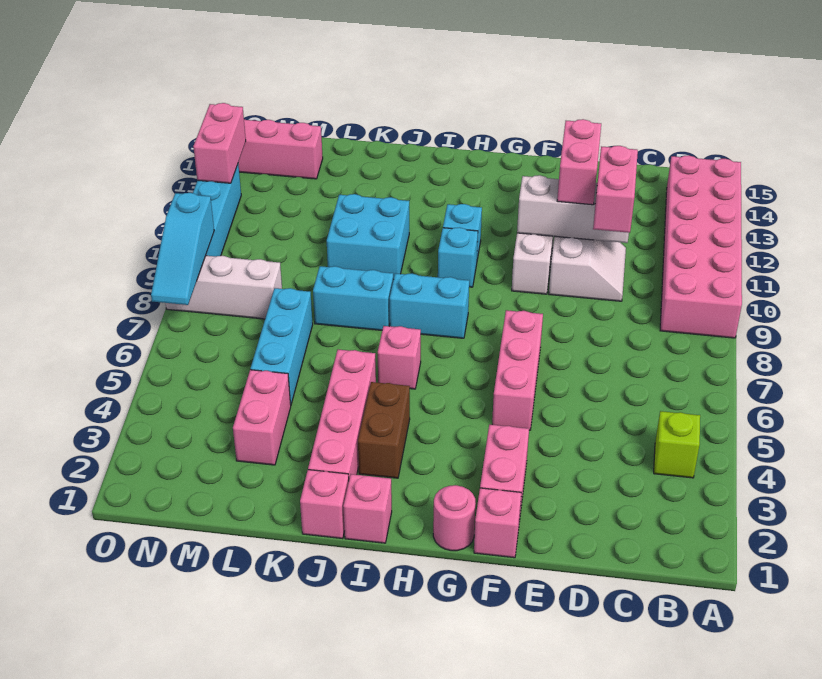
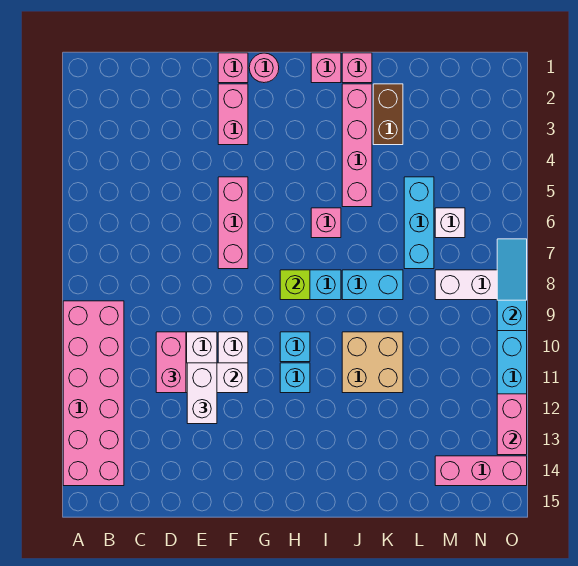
lime 1x1 brick [654,411,700,478] -> lime 1x1 brick moved to [280,270,310,300]
pink 1x2 brick [557,119,601,205] -> white 1x2 brick [187,363,217,424]
brown 1x2 brick [358,382,410,478] -> brown 1x2 brick moved to [373,84,403,145]
cyan 2x2 brick [327,194,409,279] -> tan 2x2 brick [342,332,403,393]
pink 1x2 brick [233,370,291,465] -> none
none -> white 1x1 brick [435,208,465,238]

